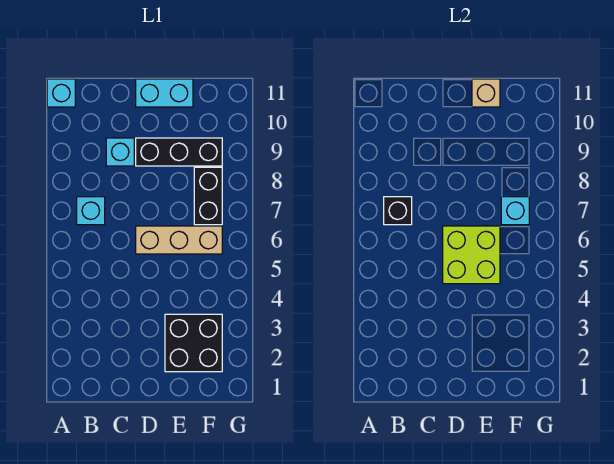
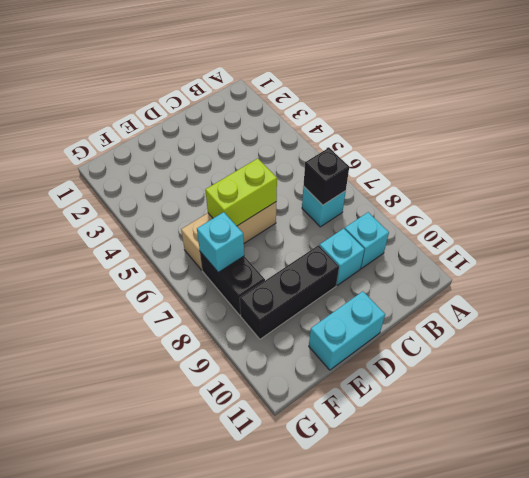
cyan 1x1 brick [47,79,75,107] -> cyan 1x1 brick moved to [345,212,389,269]
lime 2x2 brick [443,226,500,284] -> lime 1x2 brick [205,158,277,226]
black 2x2 brick [165,314,222,372] -> none
tan 1x1 brick [472,79,500,107] -> none

